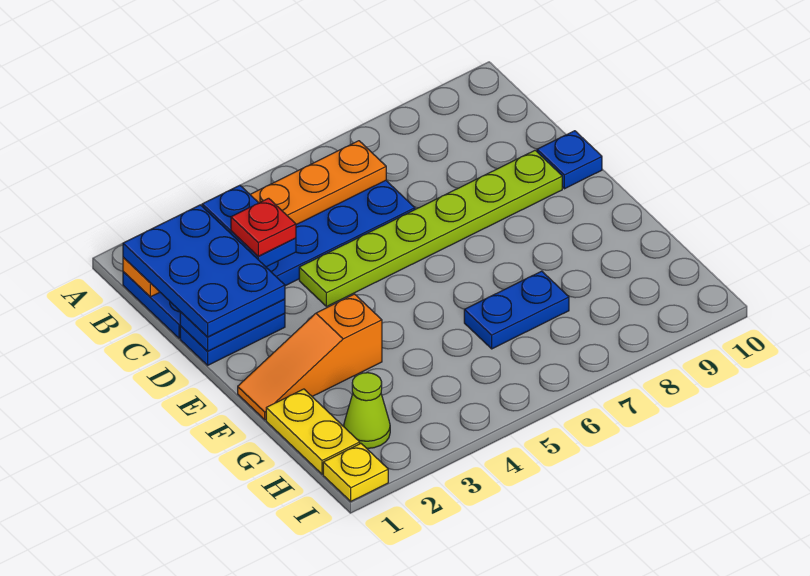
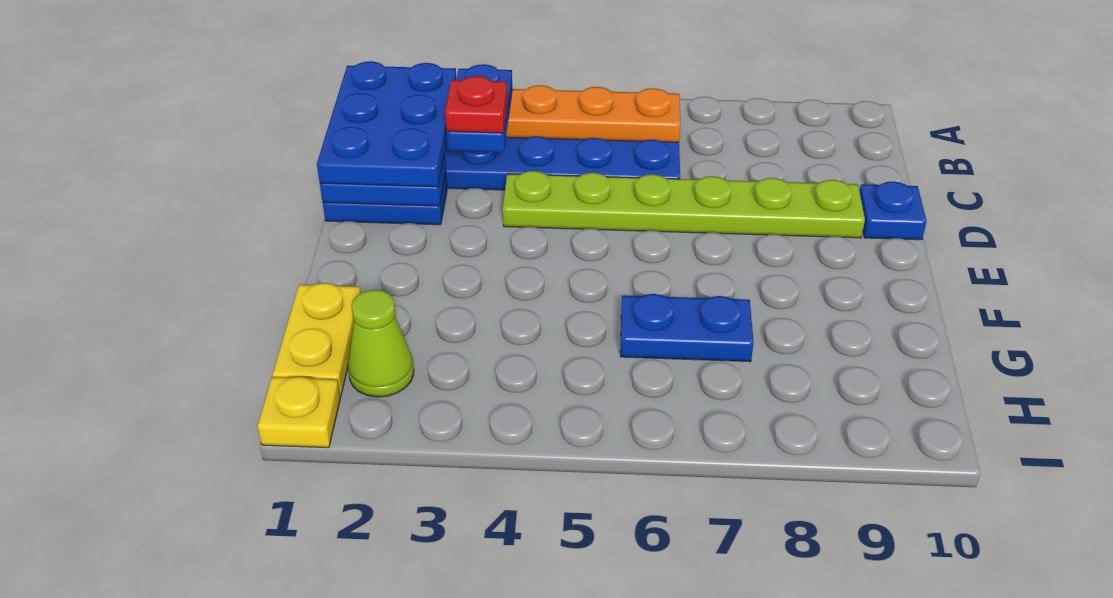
orange 1x3 slope [238,294,382,420] -> none

